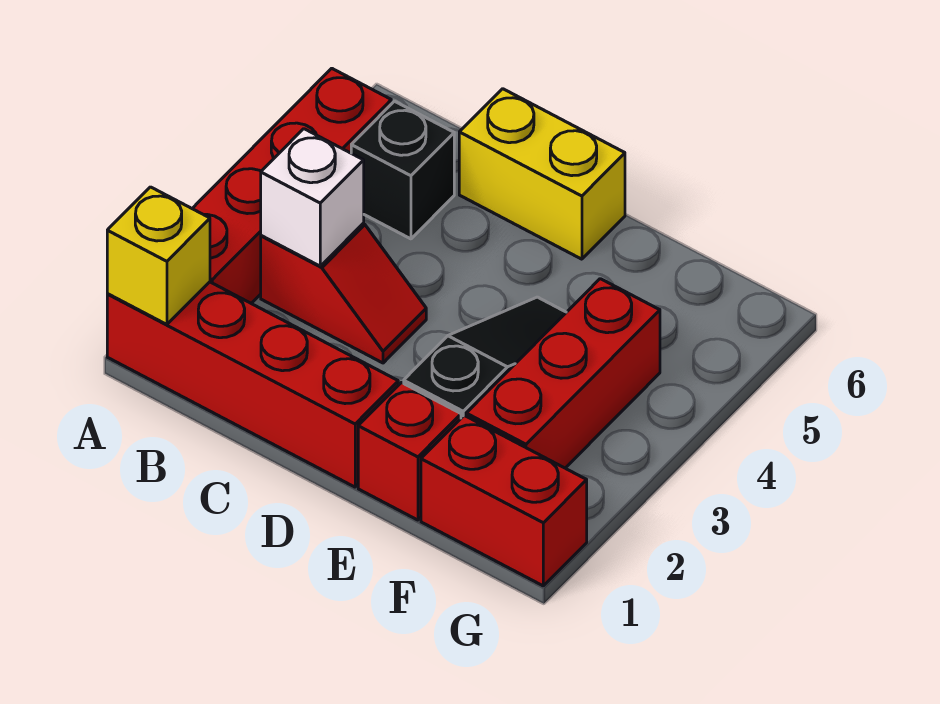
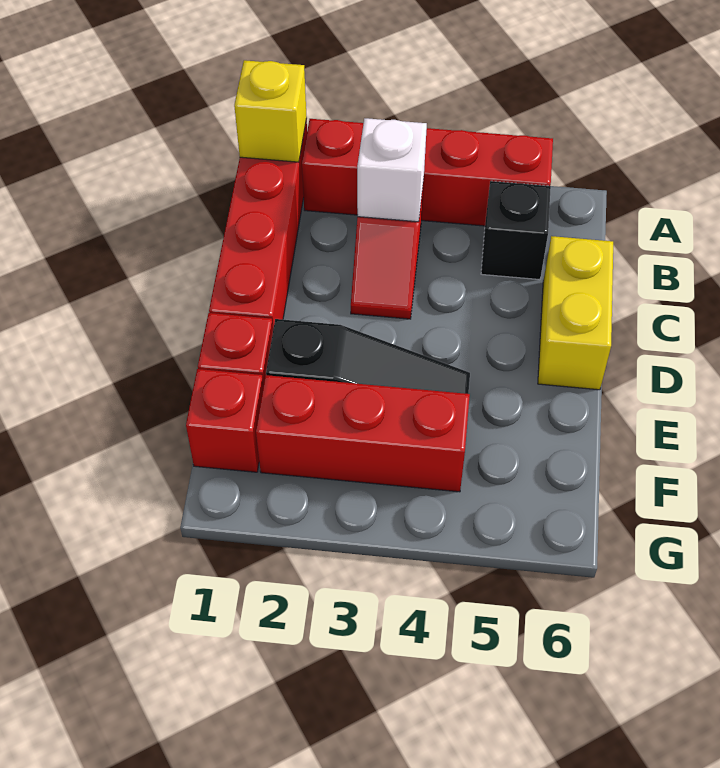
red 1x2 brick [421,415,587,586] -> red 1x1 brick [186,369,263,472]

